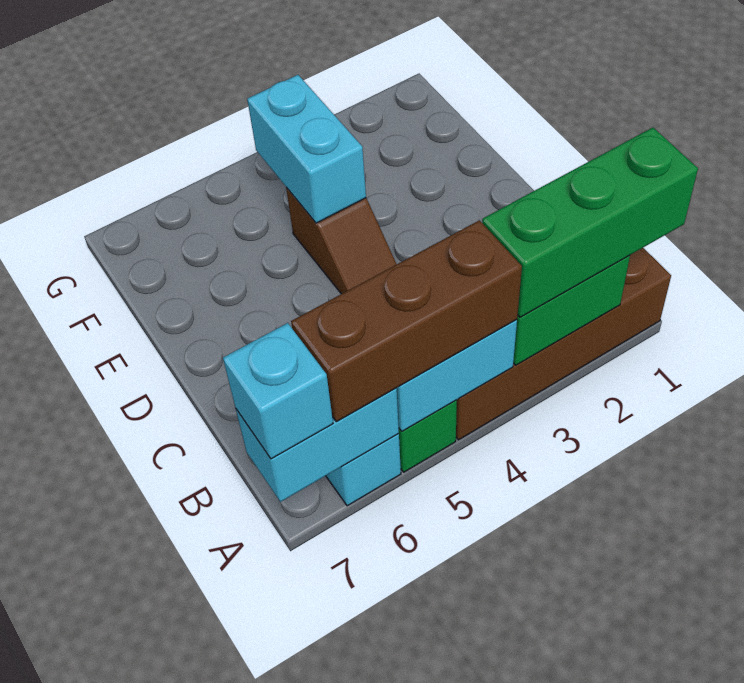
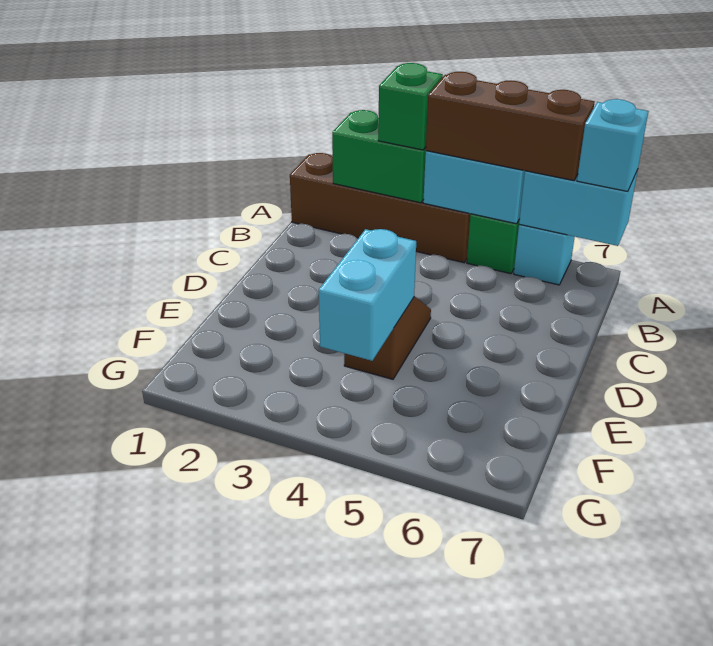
green 1x3 brick [482,128,698,317] -> green 1x1 brick [378,63,443,150]

